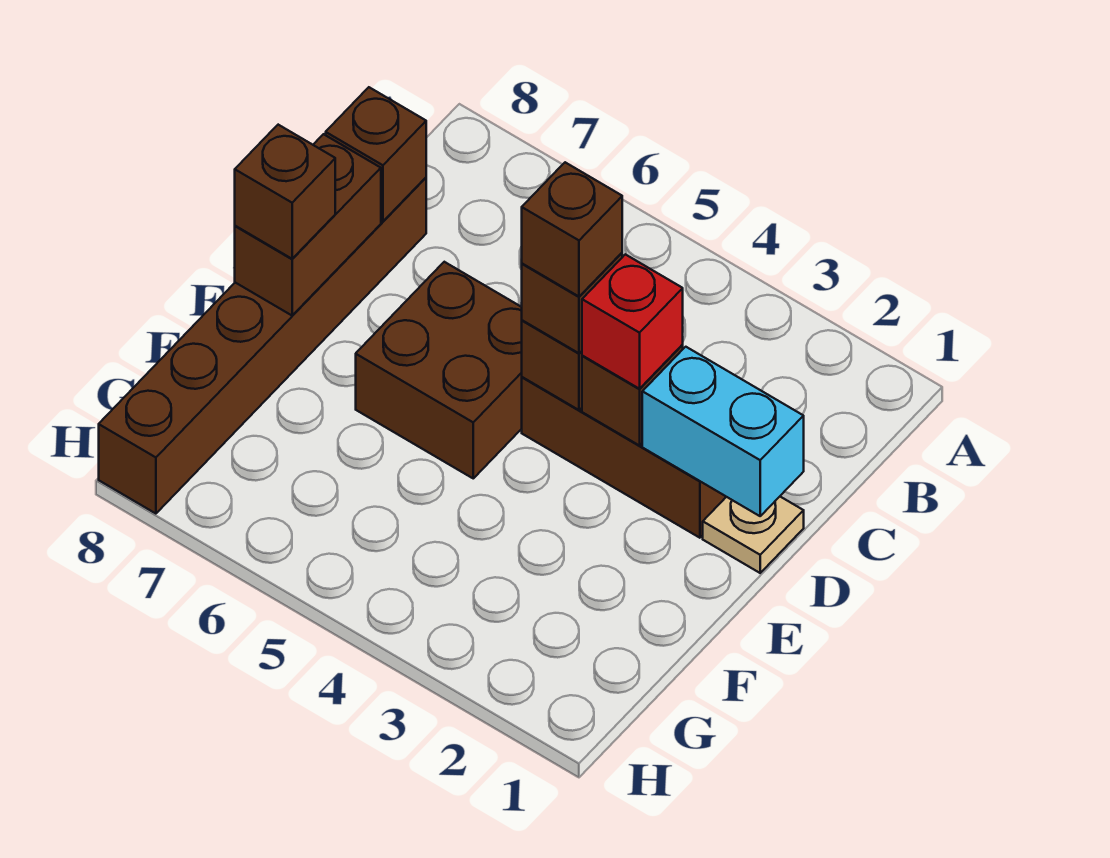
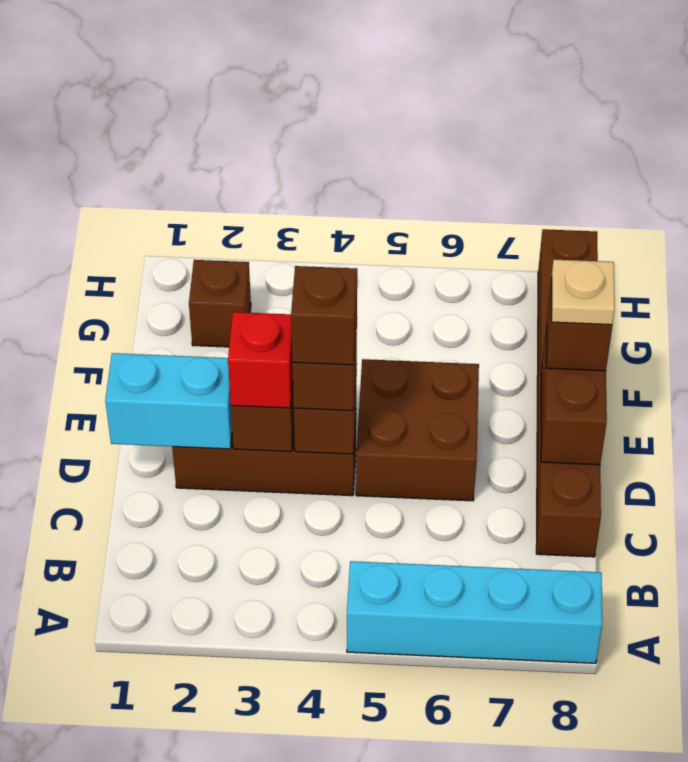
none -> cyan 1x4 brick [347,561,602,663]
brown 1x1 brick [326,87,426,221] -> brown 1x1 brick moved to [189,260,251,347]
tan 1x1 plate [703,497,804,573] -> tan 1x1 plate moved to [552,260,615,325]

